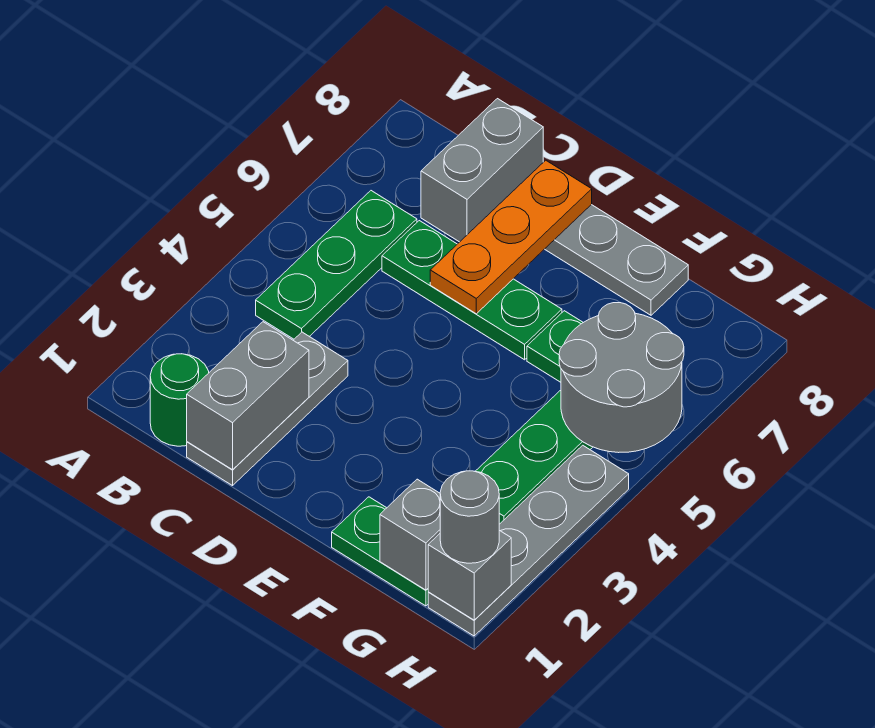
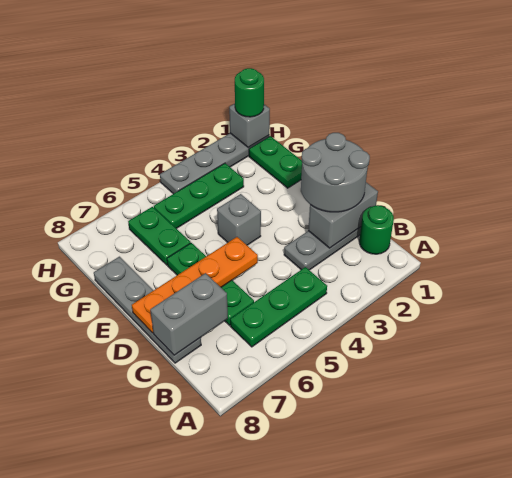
orange 1x3 plate [430,160,592,314] -> orange 1x4 plate [132,237,258,333]
grey 1x1 brick [380,479,440,590] -> grey 1x1 brick moved to [217,194,261,245]
grey 2x2 round brick [559,303,684,453] -> grey 2x2 round brick moved to [301,133,370,212]
grey 1x1 round brick [440,471,499,563] -> green 1x1 round brick [235,68,264,117]

